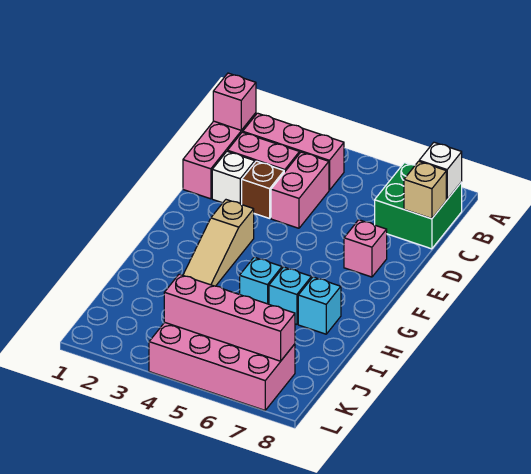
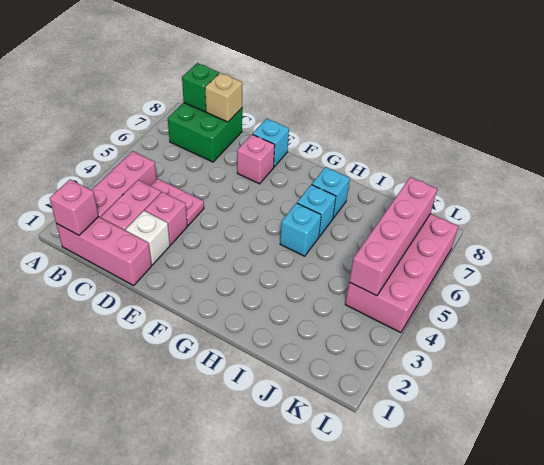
white 1x1 brick [419,142,462,199] -> green 1x1 brick [182,63,219,112]
pink 1x2 brick [271,152,329,228] -> pink 1x2 plate [151,179,204,226]
brown 1x1 brick [242,161,284,218] -> pink 1x1 brick [145,192,187,245]
none -> cyan 1x1 brick [253,119,289,167]
tan 1x3 slope [183,200,254,286] -> none

